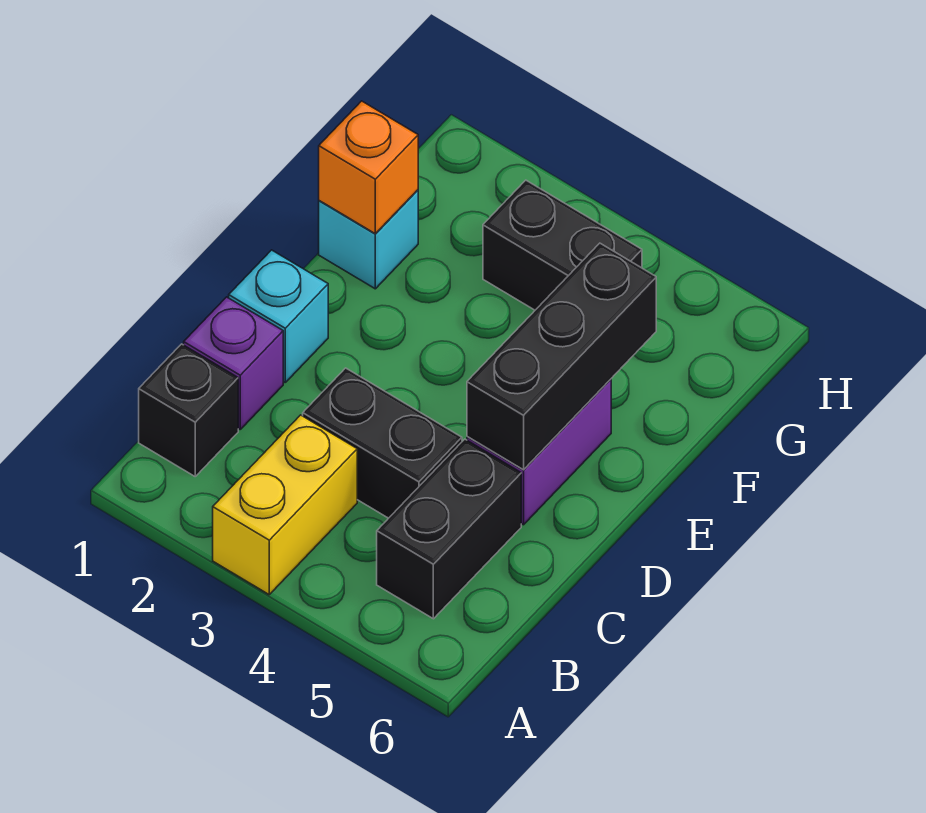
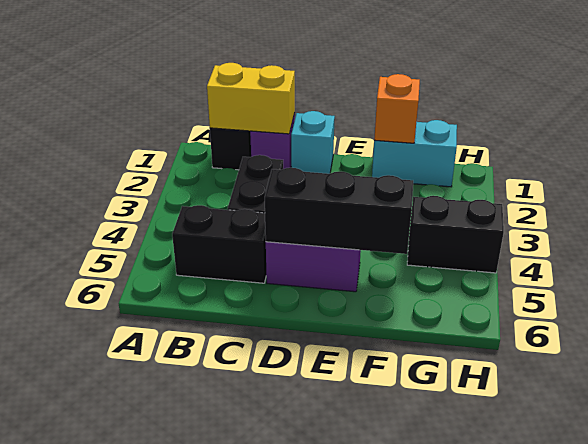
yellow 1x2 brick [213,415,357,594] -> yellow 1x2 brick moved to [207,63,295,134]
cyan 1x1 brick [319,190,418,289] -> cyan 1x2 brick [372,120,457,187]
black 1x2 brick [483,180,642,310] -> black 1x2 brick turned to [407,196,504,273]

